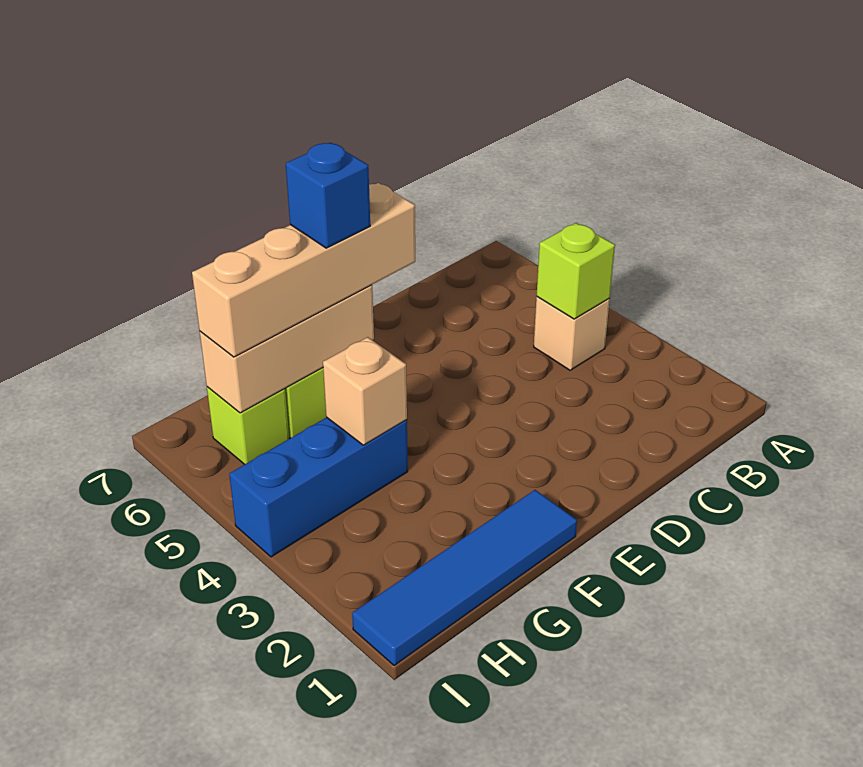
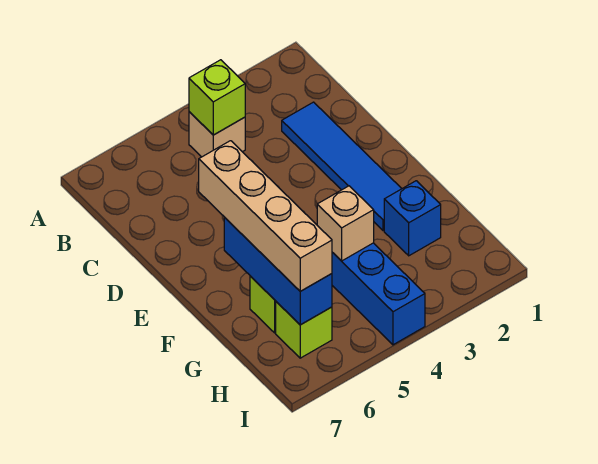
blue 1x4 tile [352,490,577,665] -> blue 1x4 tile moved to [282,102,402,231]
tan 1x3 brick [200,285,374,413] -> blue 1x3 brick [224,218,332,325]
blue 1x1 brick [286,143,370,248] -> blue 1x1 brick moved to [384,181,441,256]

